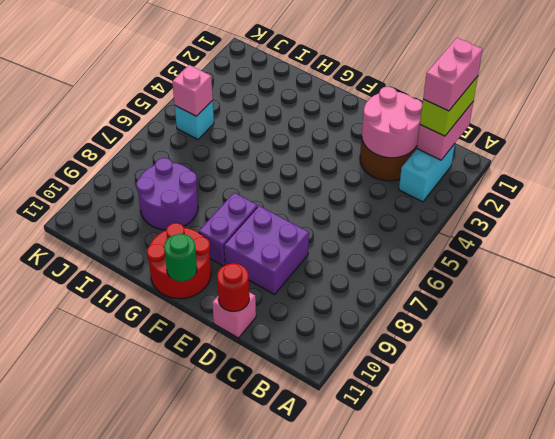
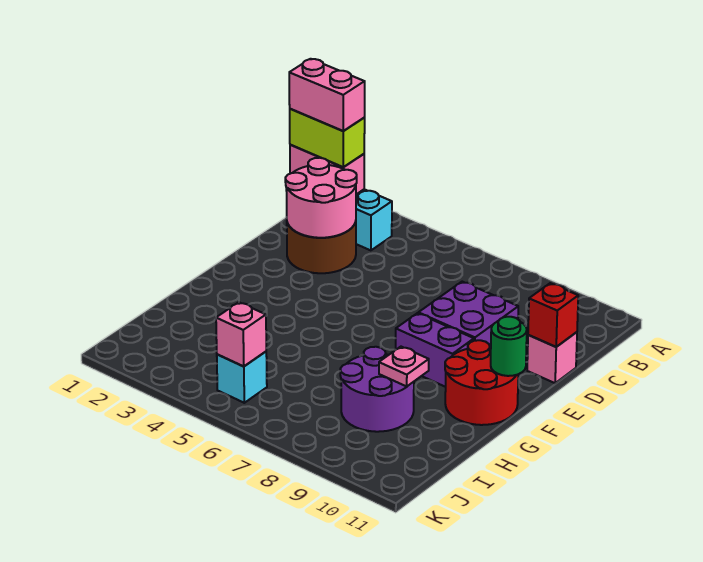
red 1x1 round brick [217,263,249,312] -> red 1x1 brick [528,283,578,347]
none -> pink 1x1 plate [379,347,429,386]

